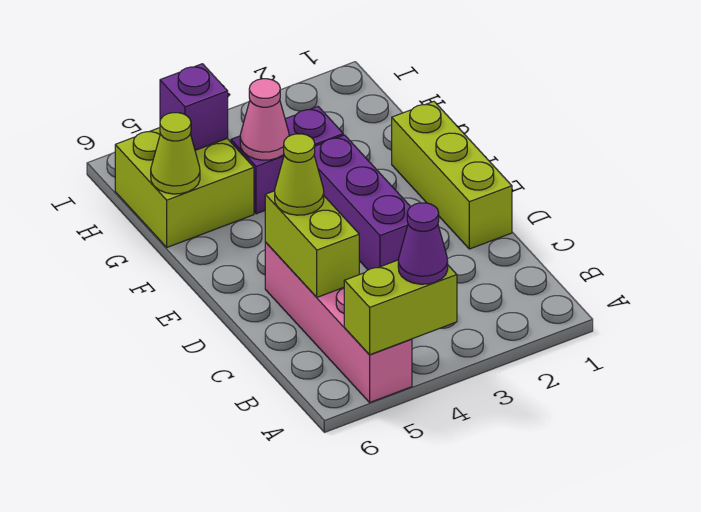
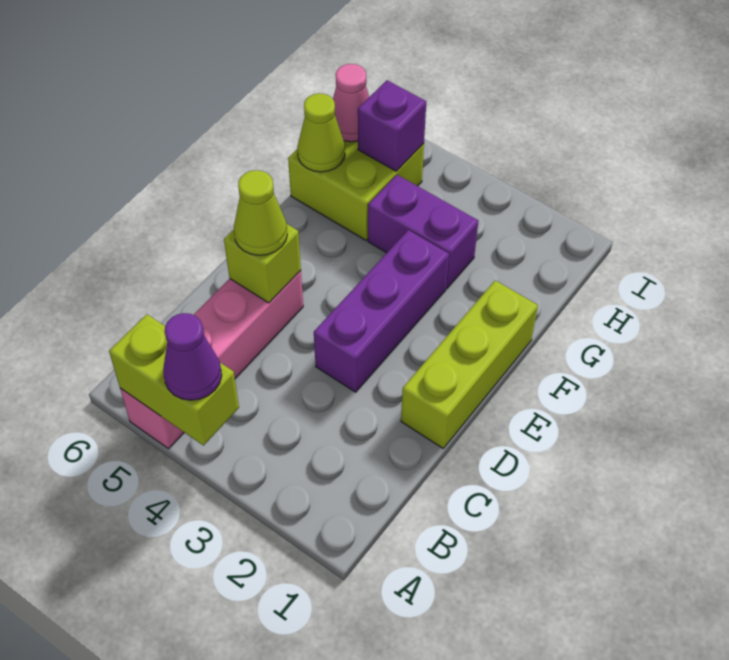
lime 1x2 brick [265,191,359,297] -> lime 1x1 brick [224,224,301,303]
pink 1x1 cone [240,79,289,160] -> pink 1x1 cone moved to [333,64,369,142]

